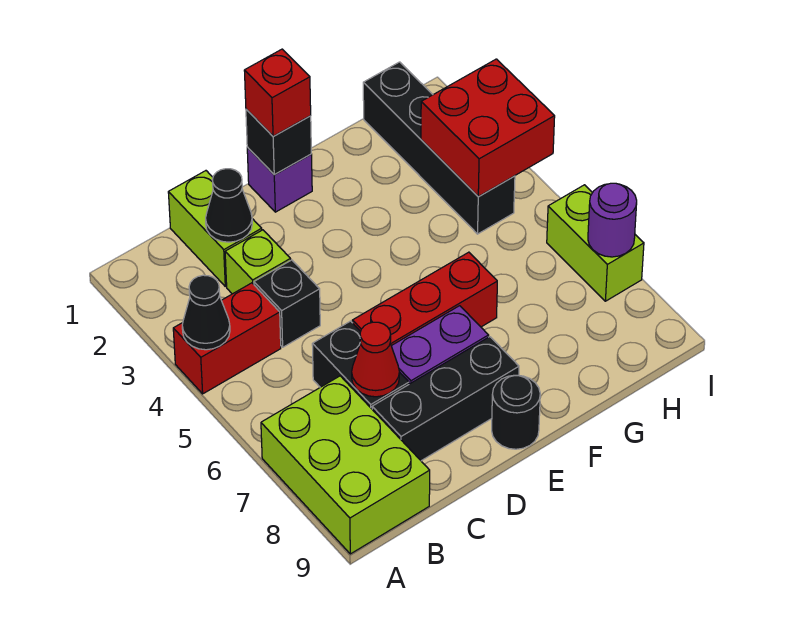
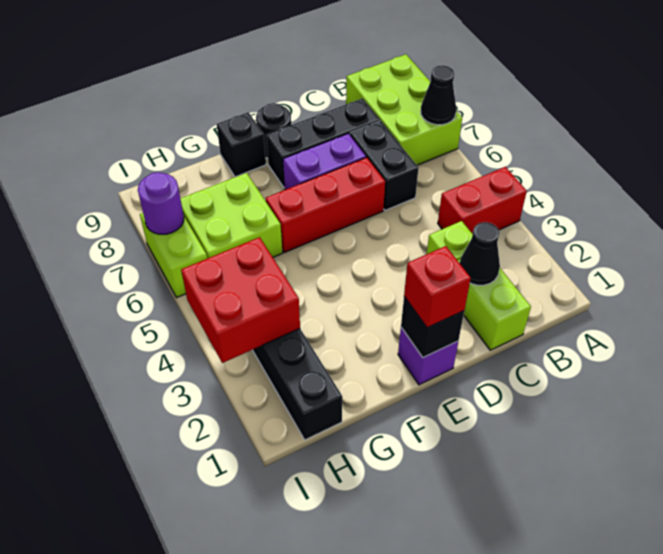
black 1x1 cone [182,275,230,350] -> black 1x1 cone moved to [421,65,456,125]
black 1x1 brick [254,260,320,347] -> black 1x1 brick moved to [217,112,266,177]
red 1x1 cone [352,322,399,397] -> none
none -> lime 2x2 brick [180,173,282,258]

